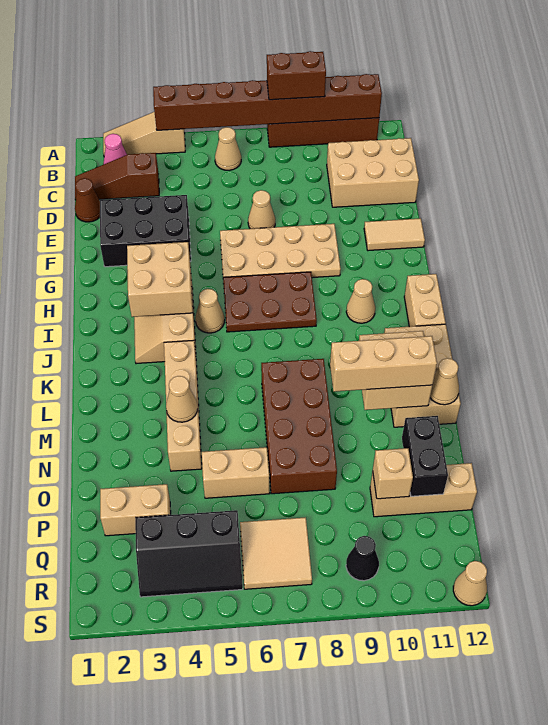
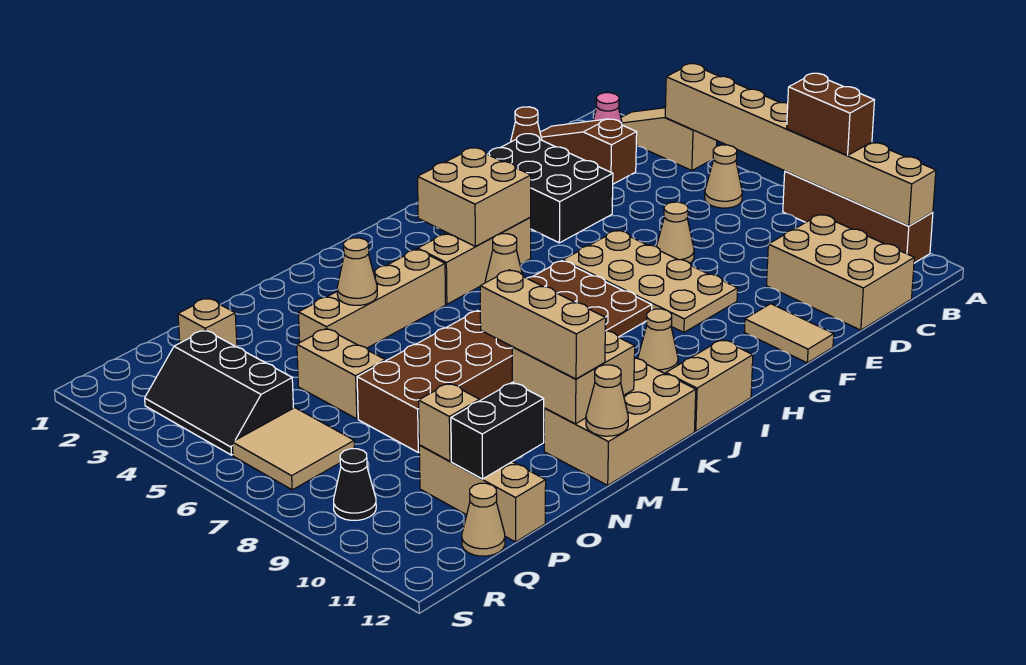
brown 1x8 brick [153,74,382,130] -> tan 1x8 brick [665,64,936,226]
tan 1x2 brick [100,484,171,536] -> tan 1x1 brick [178,298,237,347]
tan 1x1 cone [453,561,487,606] -> tan 1x1 cone moved to [462,483,505,556]

